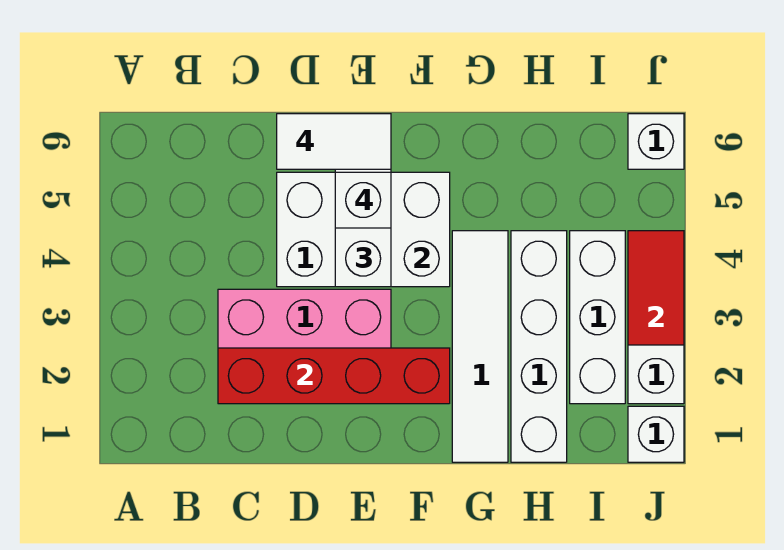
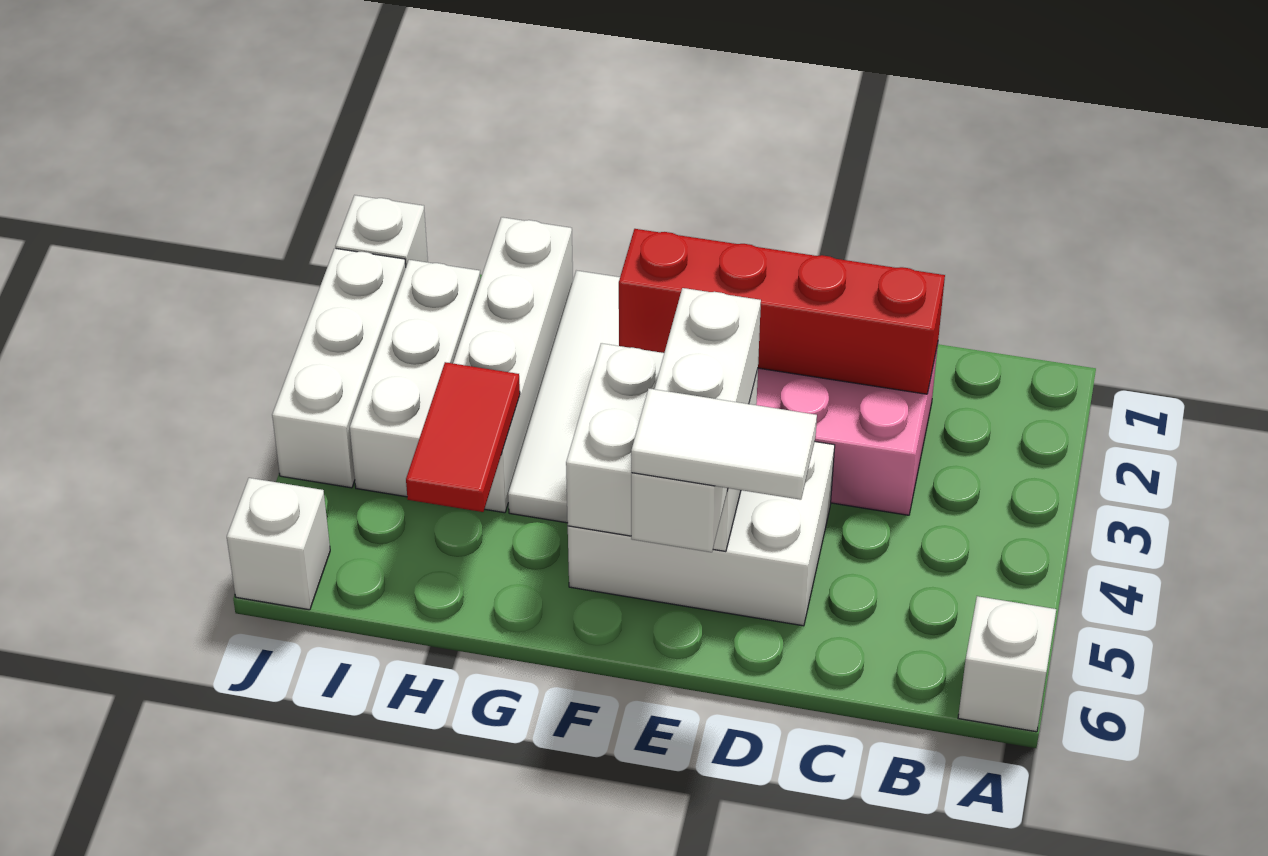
white 1x1 brick [335,172,391,228] -> white 1x1 brick moved to [958,596,1056,732]
red 1x2 tile [628,231,684,345] -> red 1x2 tile moved to [406,362,520,512]

